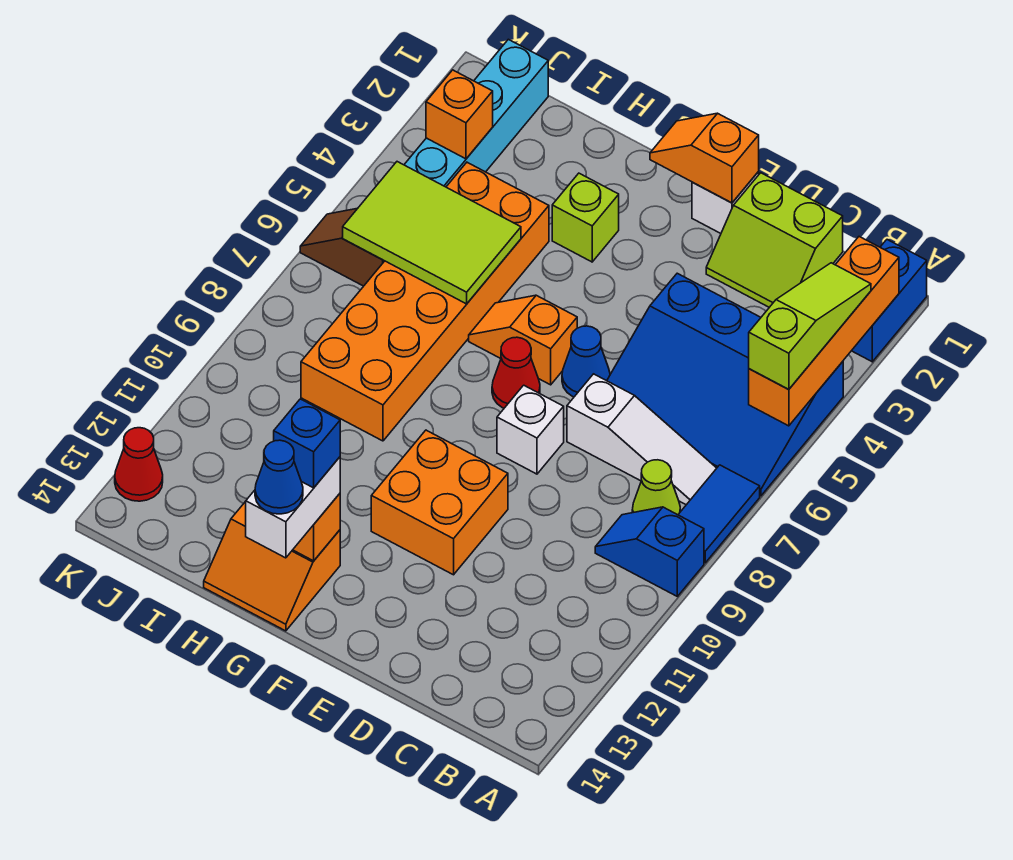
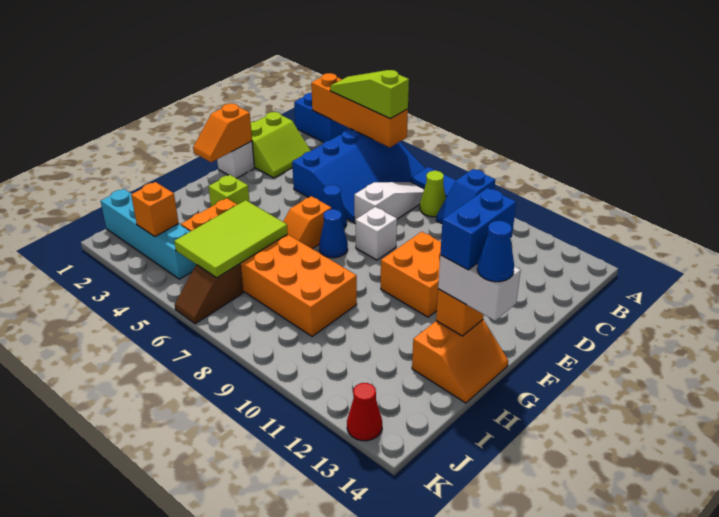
red 1x1 cone [492,337,540,408] -> blue 1x1 cone [319,209,348,258]
blue 1x1 brick [274,399,340,488] -> blue 1x2 brick [440,188,516,270]

